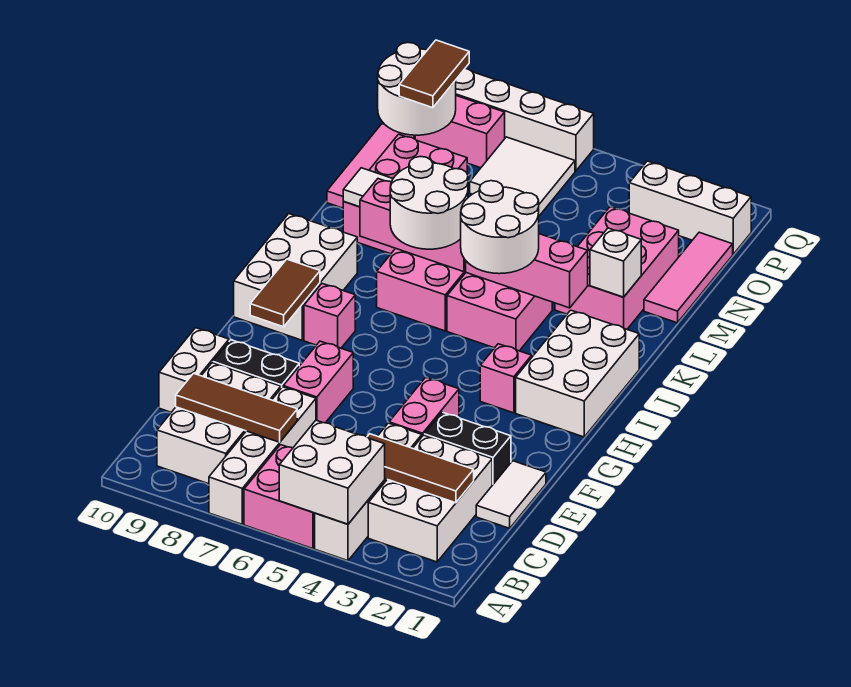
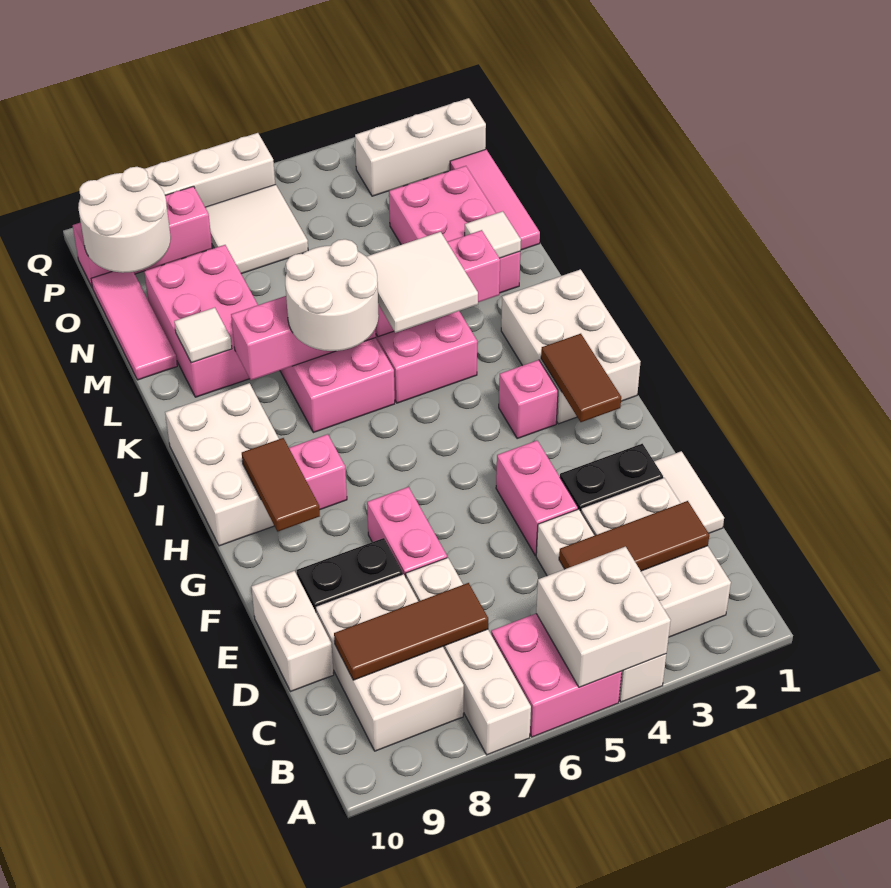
white 2x2 round brick [461,181,539,274] -> white 2x2 tile [366,232,478,333]
white 1x1 brick [590,228,641,297] -> white 1x1 tile [465,211,521,258]
brown 1x2 tile [399,40,469,108] -> brown 1x2 tile moved to [541,334,621,422]

